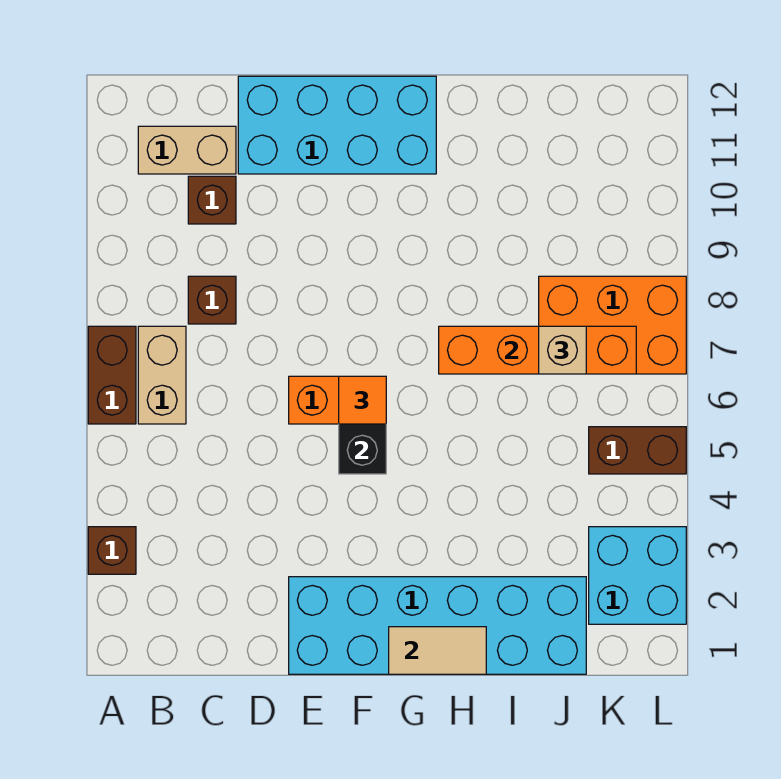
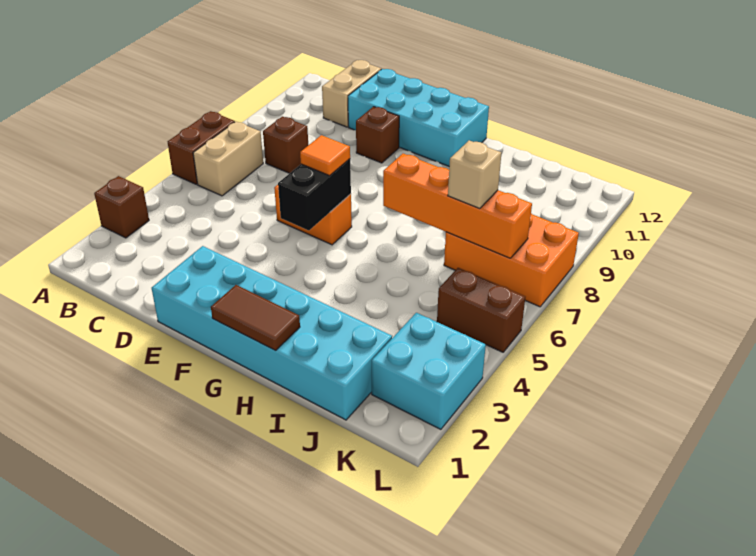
tan 1x2 brick [138,126,236,174] -> tan 1x2 brick turned to [322,60,381,127]
brown 1x1 brick [188,176,236,224] -> brown 1x1 brick moved to [356,107,399,163]
tan 1x2 tile [389,627,486,674] -> brown 1x2 tile [211,285,300,350]

